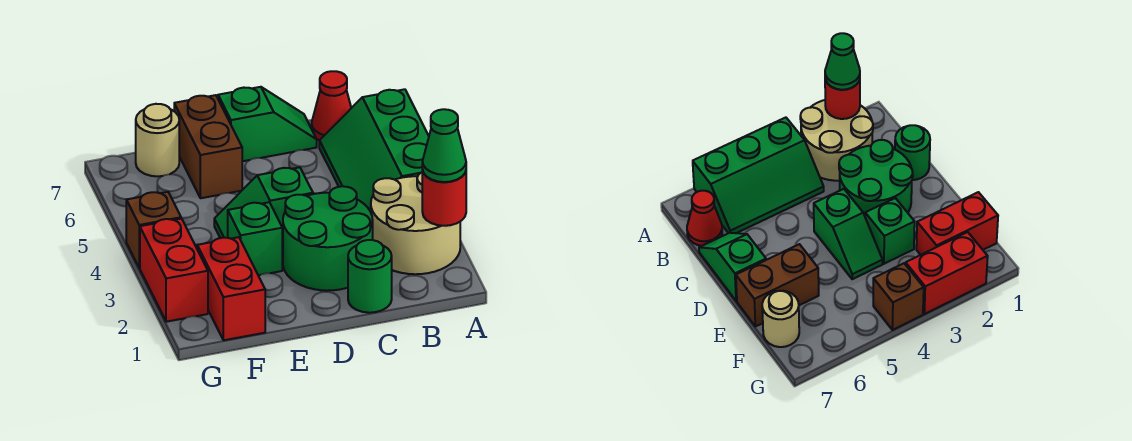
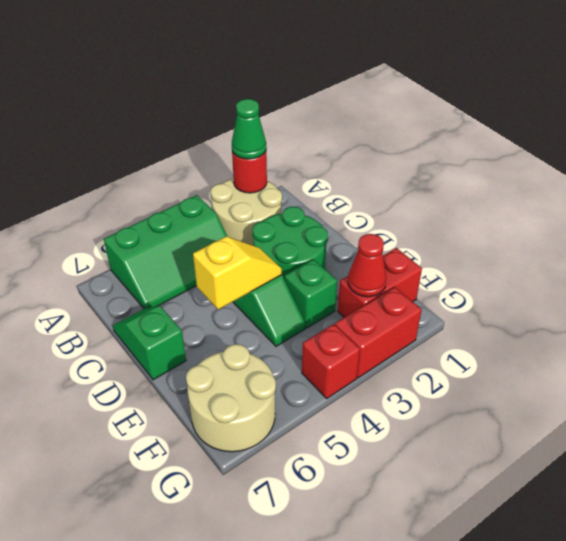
red 1x1 cone [312,71,351,140] -> red 1x1 cone moved to [348,234,386,297]
green 1x1 round brick [348,240,392,313] -> none
none -> yellow 1x2 slope [193,236,282,310]
brown 1x2 brick [174,95,242,198] -> none
tan 1x1 round brick [136,104,179,176] -> tan 2x2 round brick [186,344,276,452]
brown 1x1 brick [126,192,181,268] -> red 1x1 brick [302,324,360,398]

